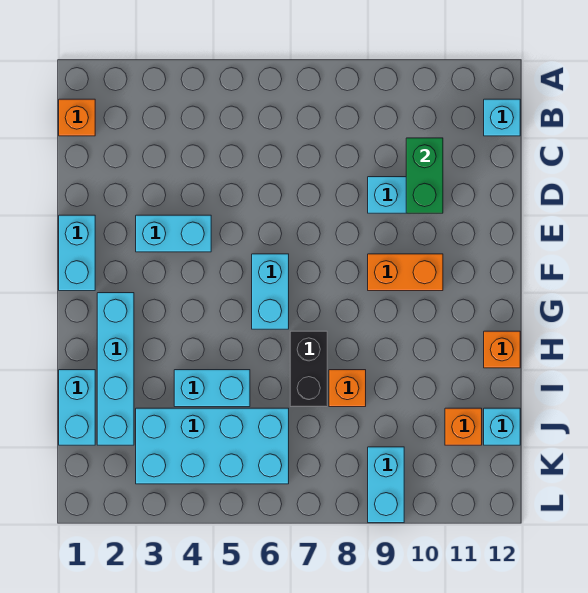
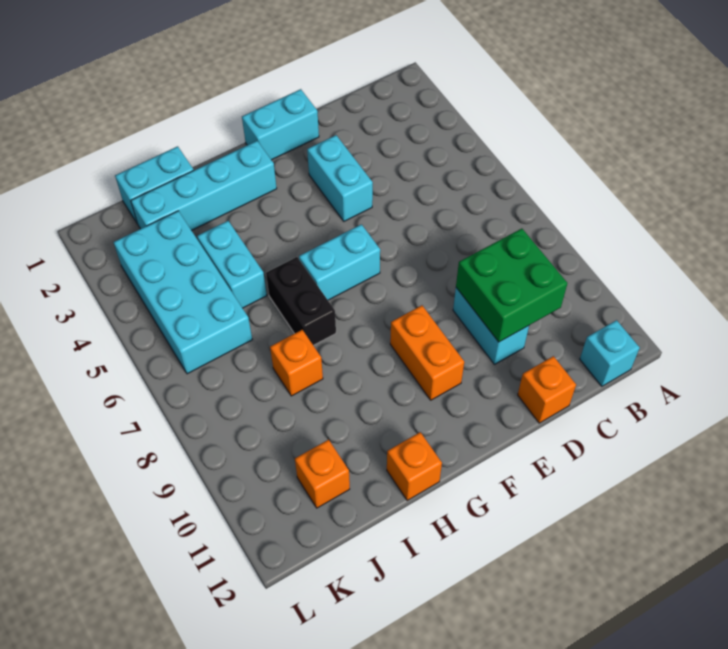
orange 1x1 brick [59,99,95,136] -> orange 1x1 brick moved to [518,356,576,423]
green 1x2 brick [406,138,443,213] -> green 2x2 brick [456,229,567,342]
black 1x2 brick [290,331,327,407] -> black 1x2 brick turned to [266,257,336,345]
cyan 1x1 brick [484,408,520,445] -> none
cyan 1x2 brick [368,447,404,523] -> none

